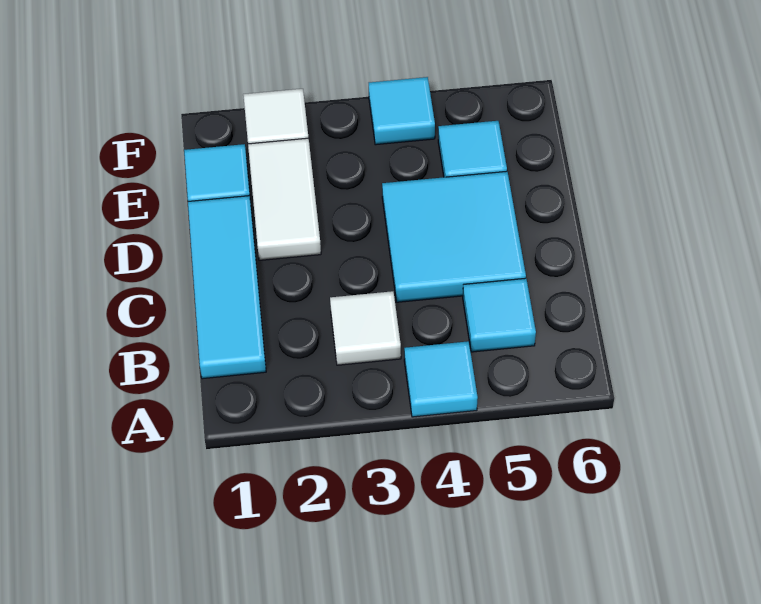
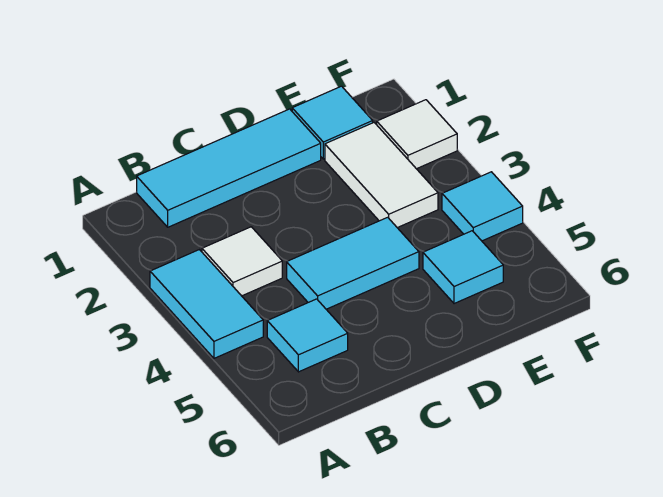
cyan 1x1 tile [404,341,478,417] -> cyan 1x2 tile [150,250,263,358]
cyan 2x2 tile [382,171,526,302] -> cyan 1x2 tile [287,217,419,309]
white 1x2 tile [248,138,321,260] -> white 1x2 tile turned to [325,123,438,228]

